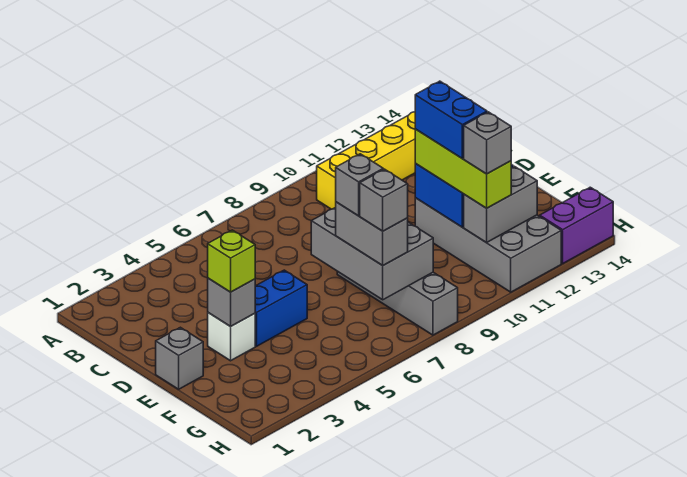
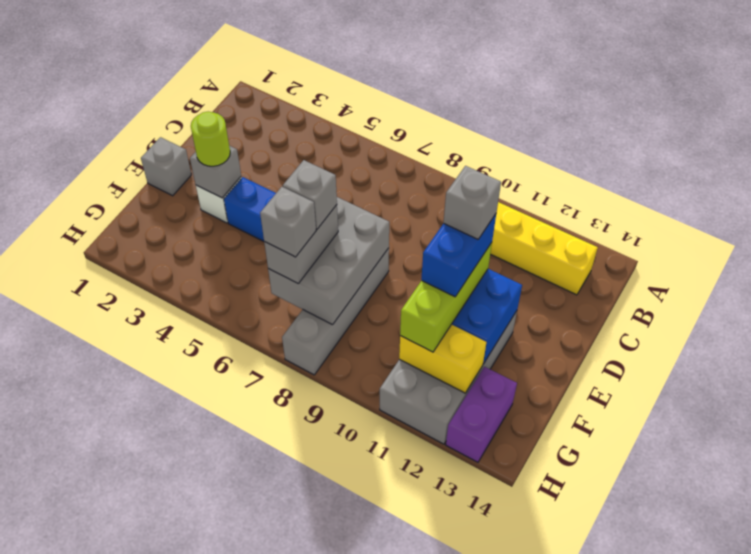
lime 1x1 brick [208,230,255,292] -> lime 1x1 round brick [191,112,230,166]
grey 1x2 brick [464,166,537,243] -> yellow 1x2 brick [399,324,486,393]
grey 1x1 brick [464,112,511,174] -> grey 1x1 brick moved to [444,166,501,239]
purple 1x2 brick [540,187,613,263] -> purple 1x2 brick turned to [446,367,517,462]

